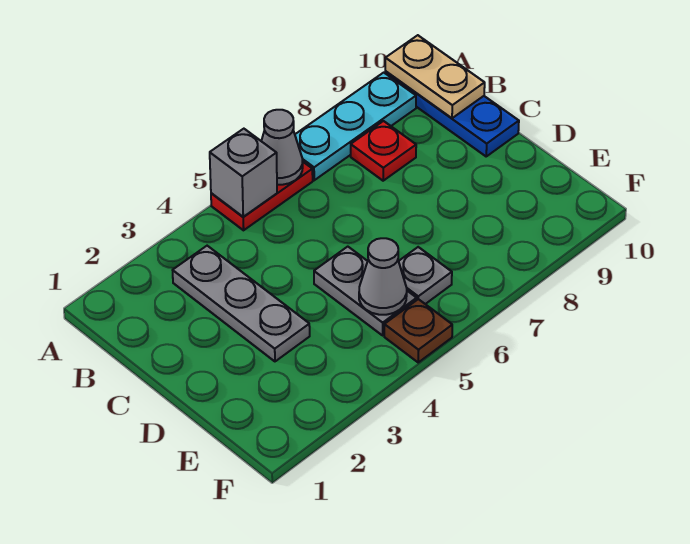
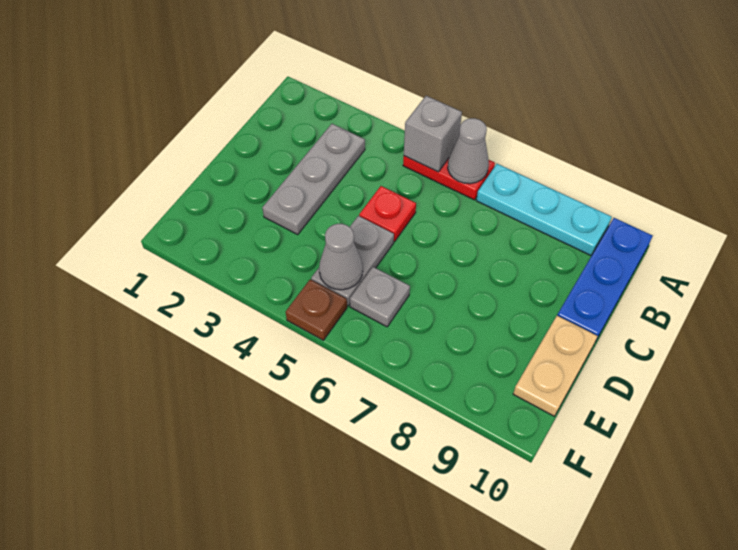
tan 1x2 plate [385,35,485,118] -> tan 1x2 plate moved to [513,316,598,416]
red 1x1 plate [351,121,416,181] -> red 1x1 plate moved to [359,186,416,241]

